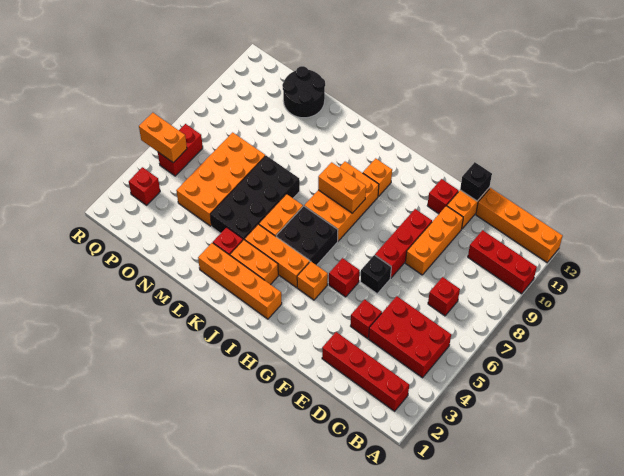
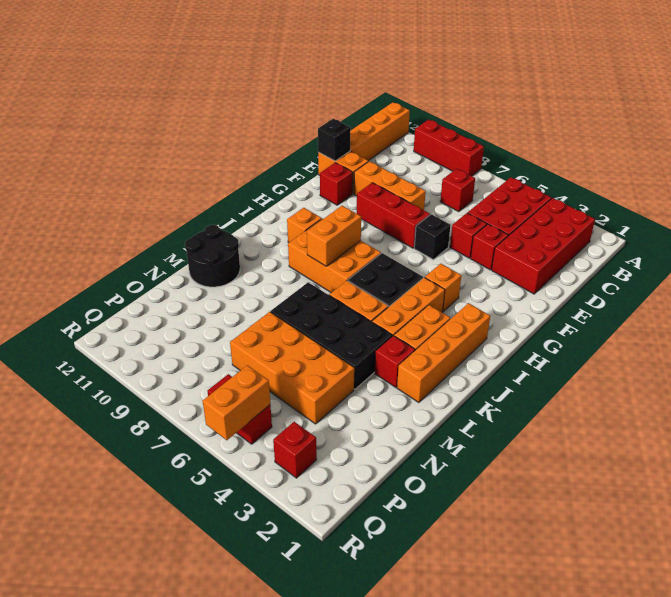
red 1x3 brick [468,230,537,294] -> red 1x3 brick turned to [414,119,484,176]
red 1x4 brick [322,332,409,411] -> red 2x4 brick [492,198,595,294]
red 1x1 brick [329,258,360,297] -> red 1x1 brick moved to [450,213,487,258]
black 2x2 round brick [282,66,325,118] -> black 2x2 round brick moved to [185,225,240,287]

